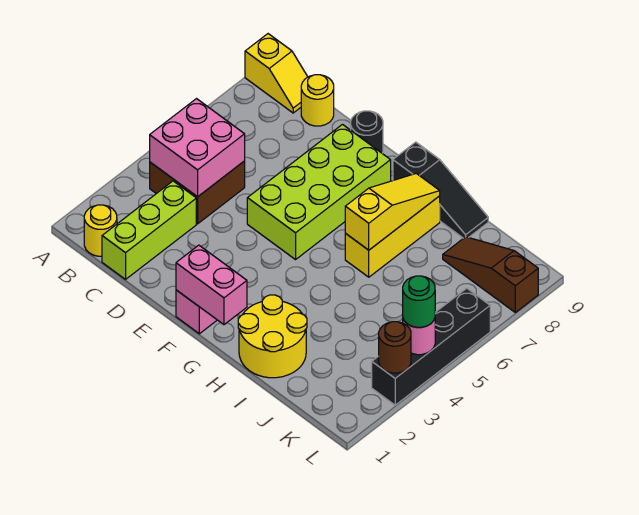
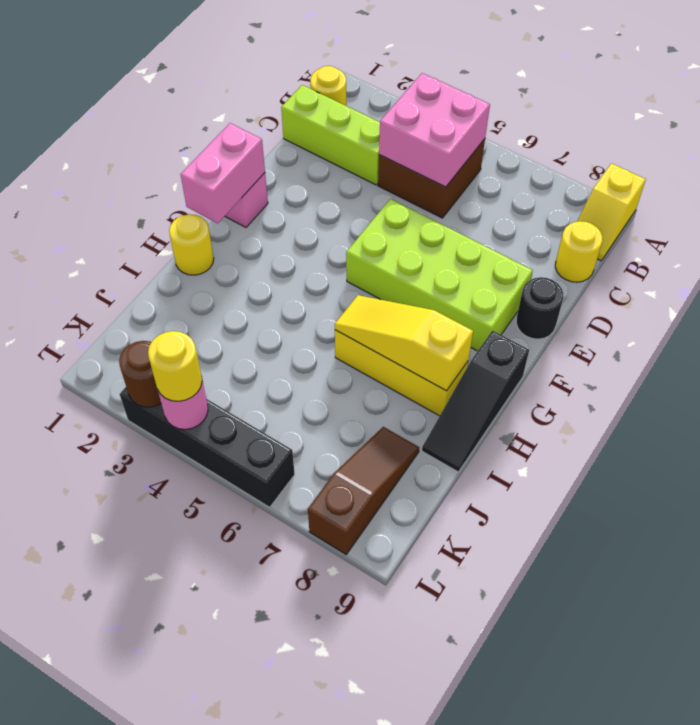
yellow 2x2 round brick [238,295,307,378] -> yellow 1x1 round brick [169,214,214,275]
yellow 1x3 slope [345,173,440,250] -> yellow 1x3 slope turned to [335,295,473,391]
green 1x1 round brick [403,276,435,327] -> yellow 1x1 round brick [148,331,202,401]

